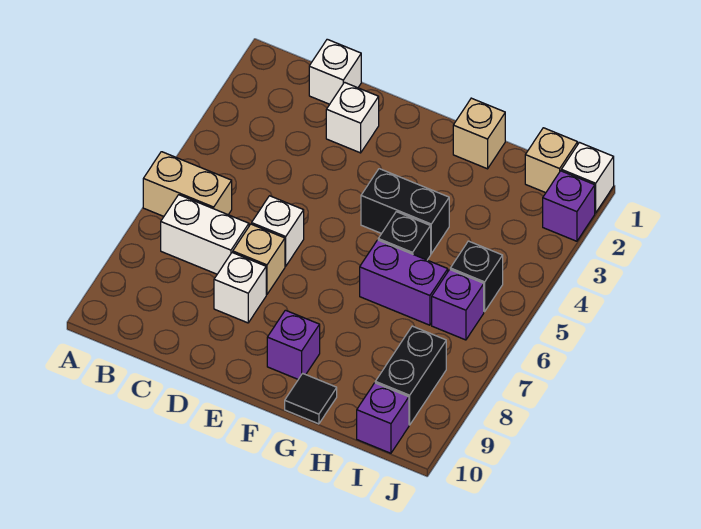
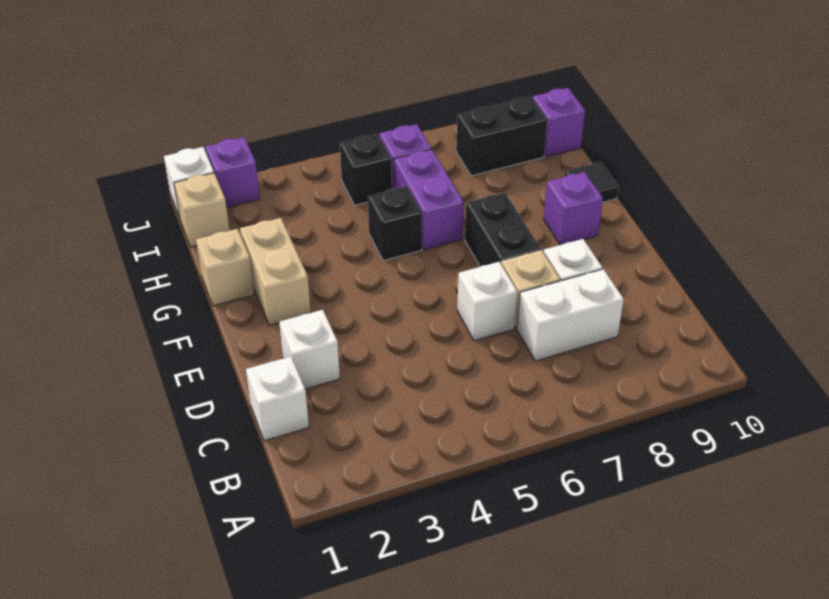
tan 1x2 brick [143,152,232,216] -> tan 1x2 brick moved to [240,218,311,325]
white 1x2 brick [161,195,249,274] -> white 1x2 brick turned to [517,269,624,361]
black 1x2 brick [361,169,449,254] -> black 1x2 brick moved to [465,193,541,266]

